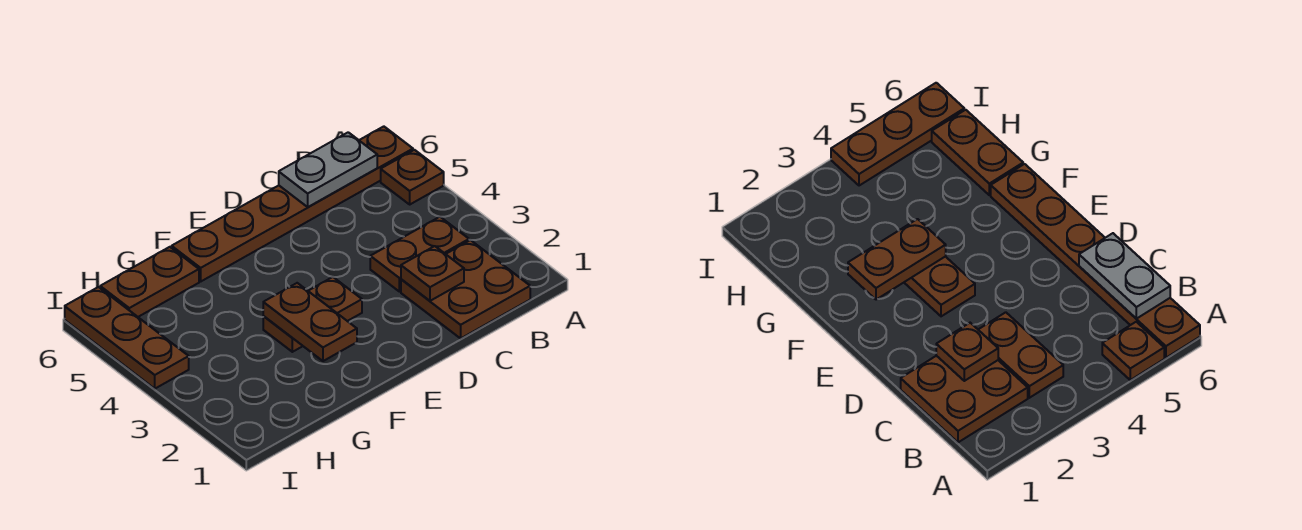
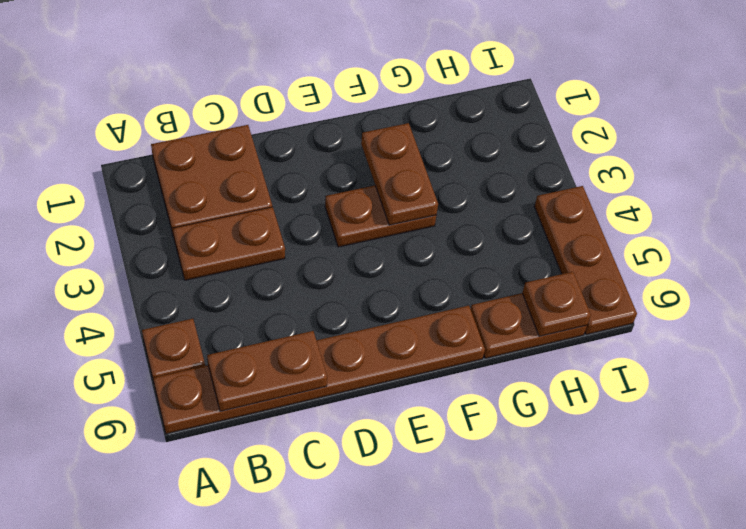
grey 1x2 plate [279,132,377,207] -> brown 1x2 plate [207,331,327,411]
brown 1x1 plate [401,246,464,301] -> brown 1x1 plate moved to [522,272,591,336]

